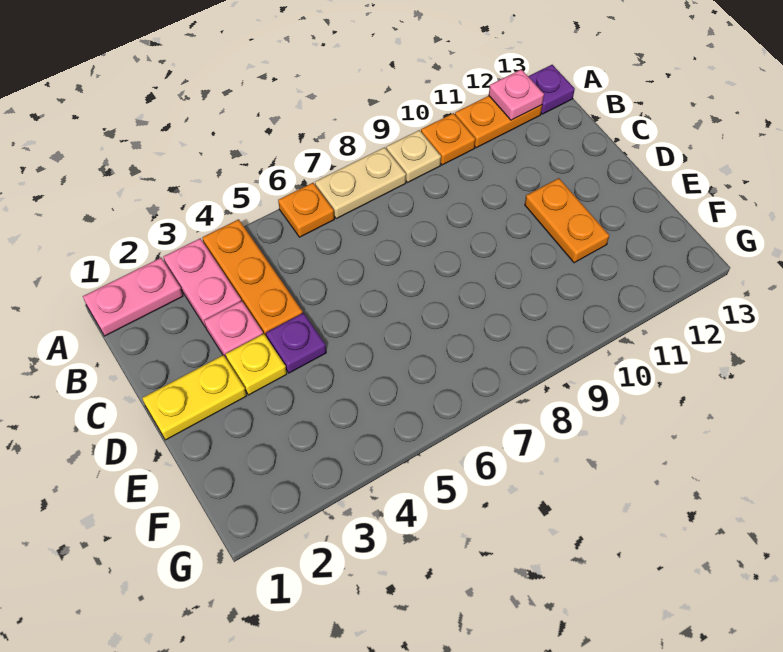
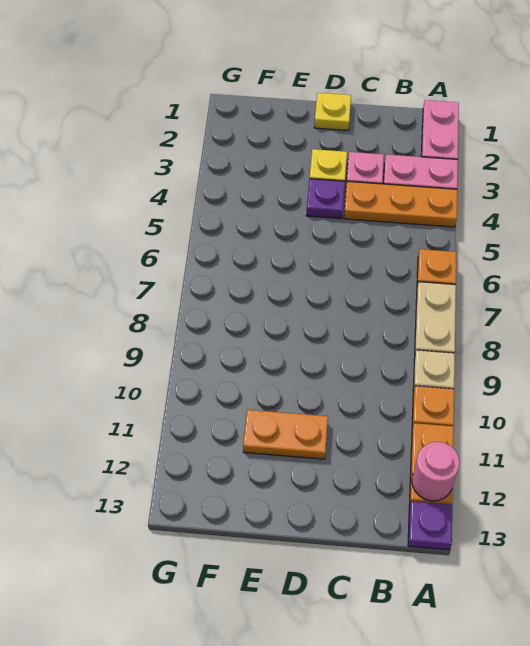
pink 1x1 plate [489,69,544,120] -> pink 1x1 round brick [412,442,460,501]
yellow 1x2 plate [142,355,246,440] -> yellow 1x1 plate [314,93,351,130]

